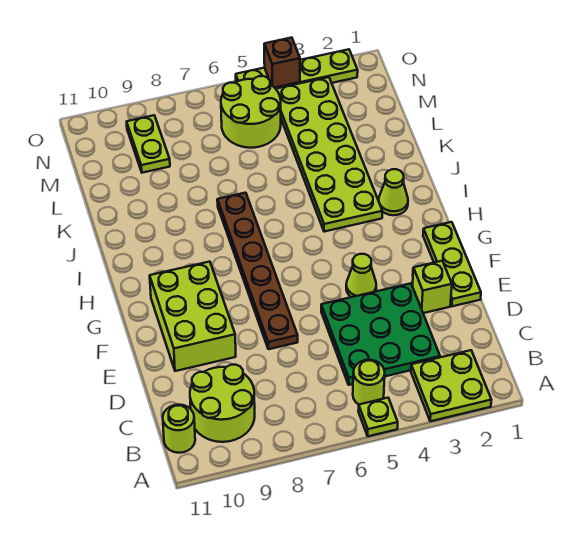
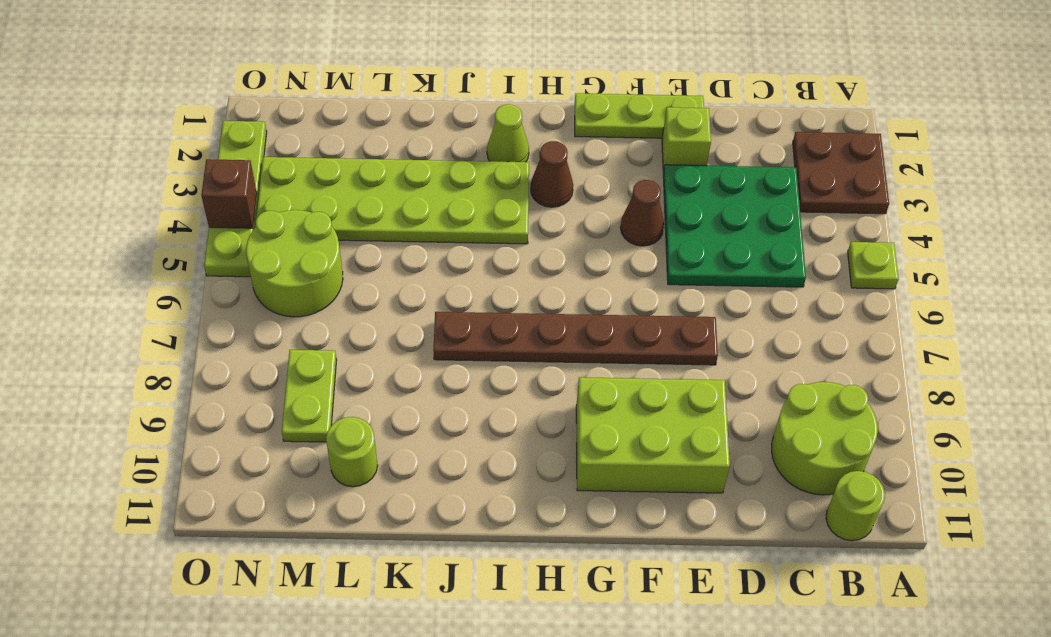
lime 2x2 plate [411,350,491,421] -> brown 2x2 plate [793,132,889,214]
lime 1x1 round brick [353,360,385,405] -> lime 1x1 round brick moved to [326,417,378,487]
lime 1x1 cone [346,254,376,297] -> brown 1x1 cone [620,180,664,246]
none -> brown 1x1 cone [531,141,573,207]
lime 1x2 plate [127,115,170,173] -> lime 1x2 plate turned to [282,350,337,442]

